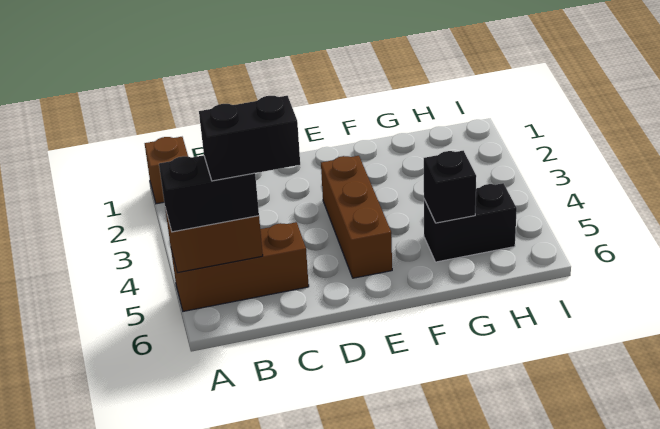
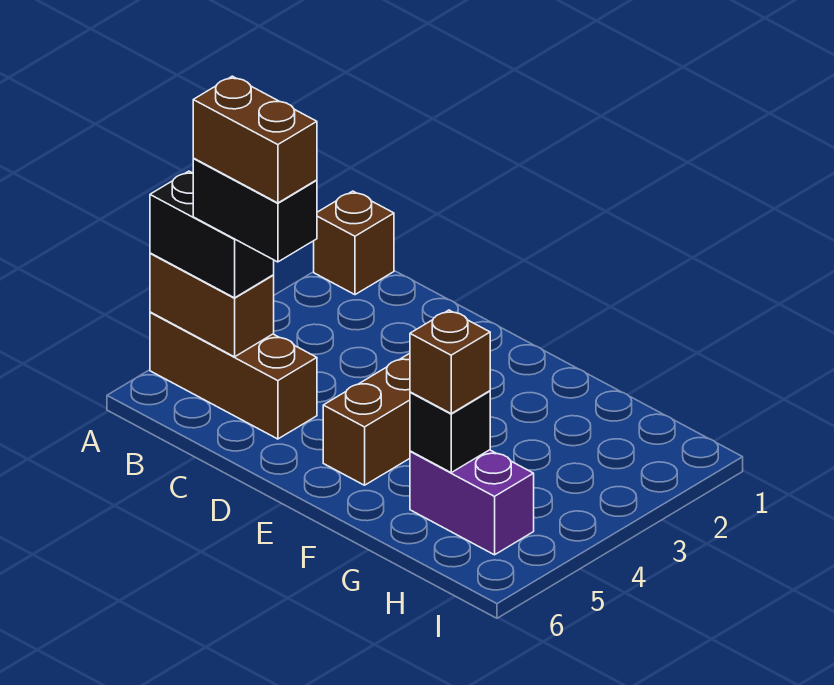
none -> brown 1x2 brick [193,76,317,203]
black 1x2 brick [424,183,517,262] -> purple 1x2 brick [410,450,534,555]
none -> brown 1x1 brick [410,310,490,413]

